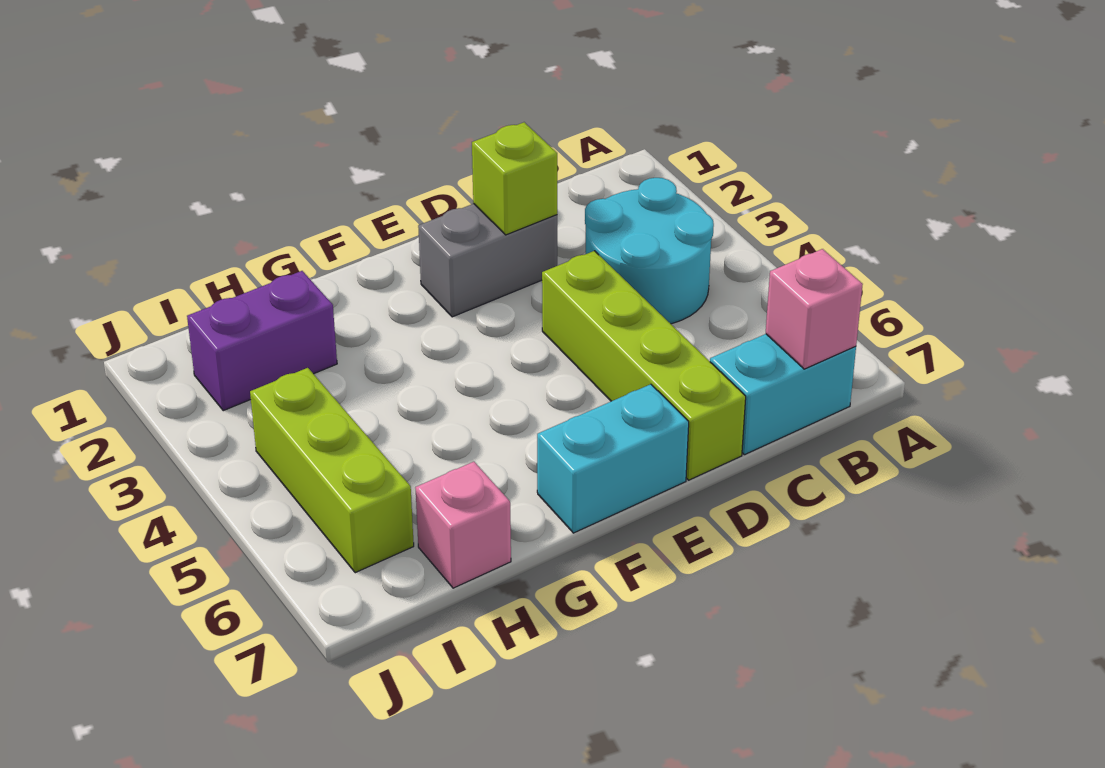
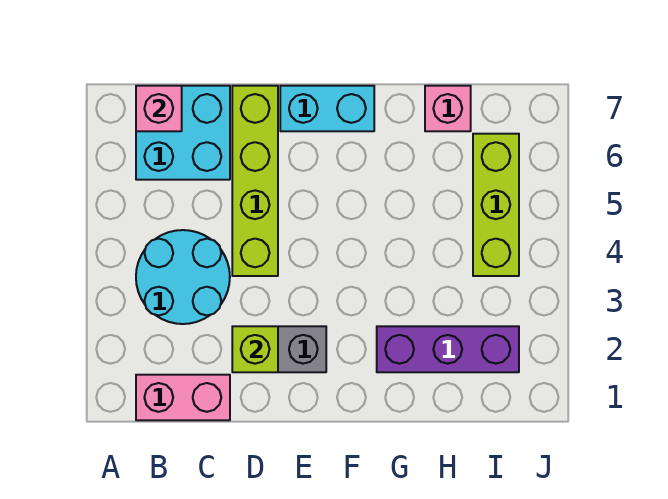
none -> pink 1x2 brick [136,375,230,420]
cyan 1x2 brick [710,334,856,455] -> cyan 2x2 brick [136,86,230,180]
purple 1x2 brick [187,271,337,411] -> purple 1x3 brick [377,326,519,372]

